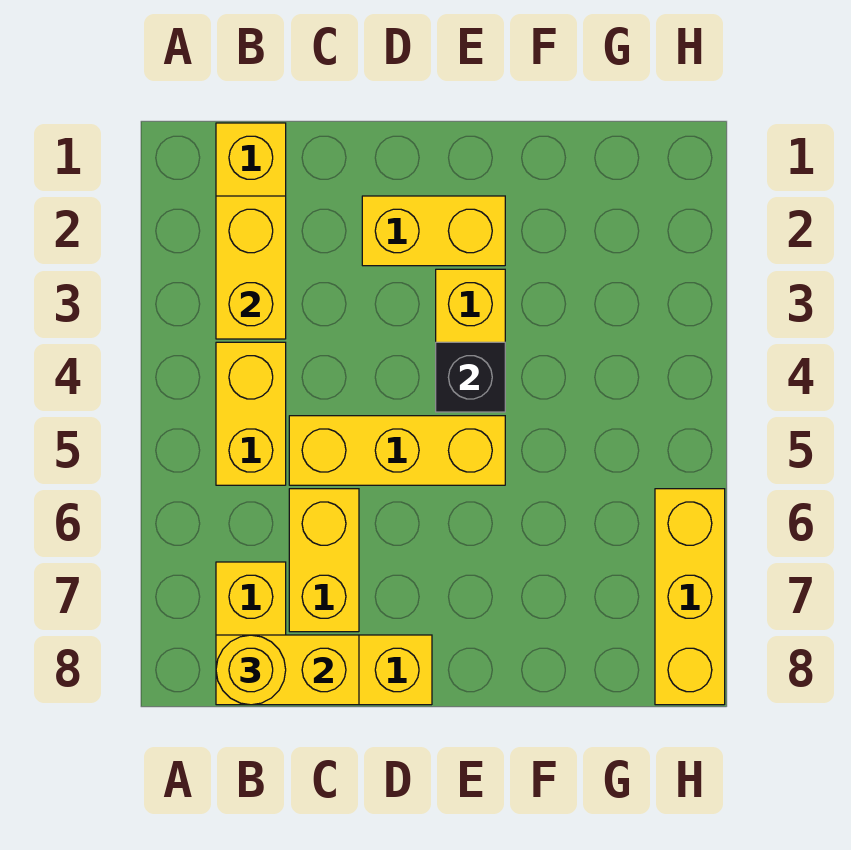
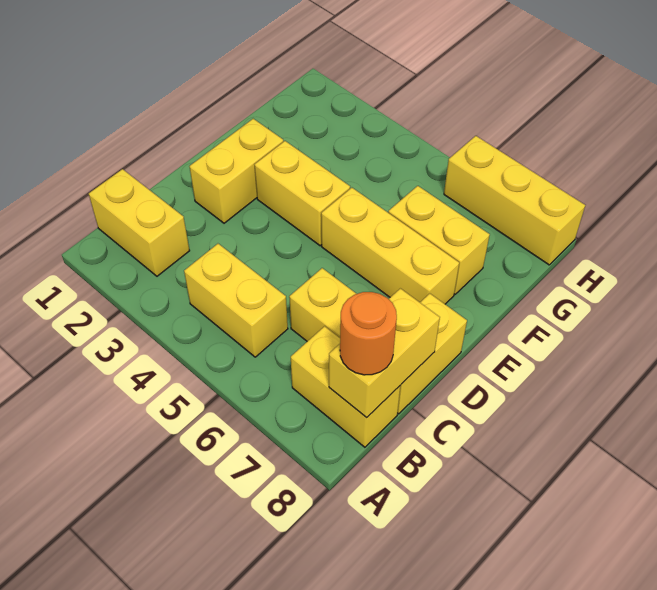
yellow 1x2 brick [216,196,286,339] -> yellow 1x2 brick moved to [388,186,490,294]
yellow 1x1 round brick [216,635,286,705] -> orange 1x1 round brick [340,292,397,375]
yellow 1x3 brick [289,416,505,485] -> yellow 1x3 brick turned to [321,188,459,304]
black 1x1 brick [436,342,505,412] -> none

